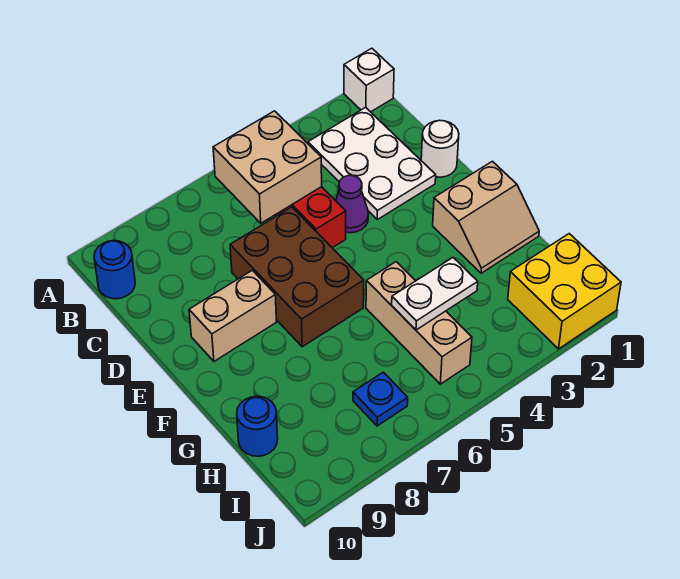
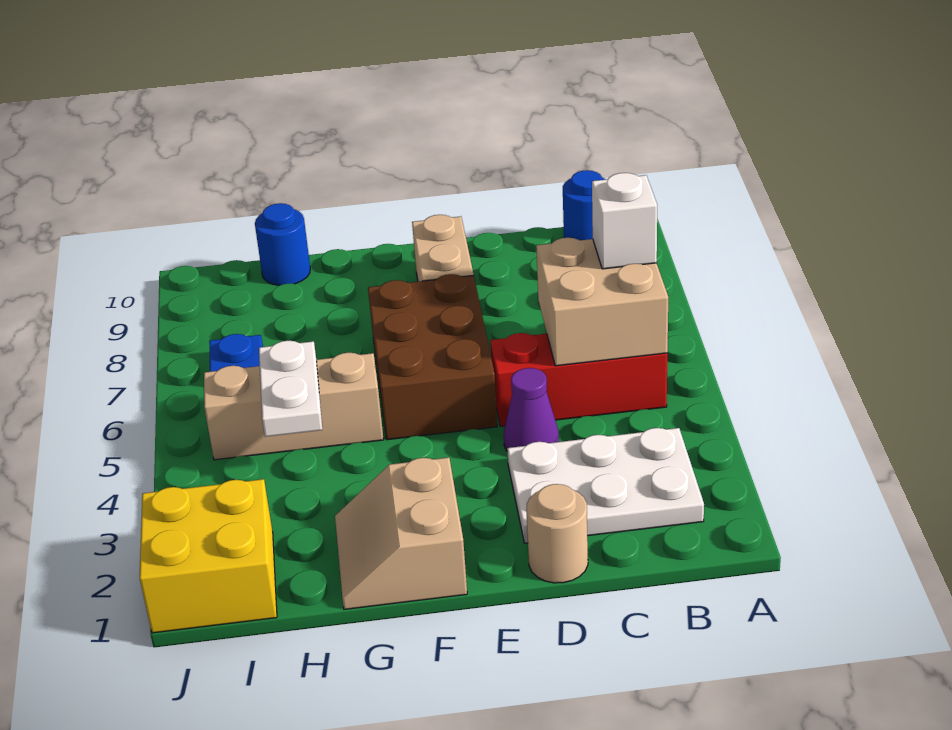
white 1x1 brick [344,48,394,112] -> white 1x1 brick moved to [592,173,657,269]
white 1x1 round brick [421,120,459,177] -> tan 1x1 round brick [526,484,588,583]
brown 2x3 brick [230,207,364,347] -> brown 2x3 brick turned to [368,274,497,440]

